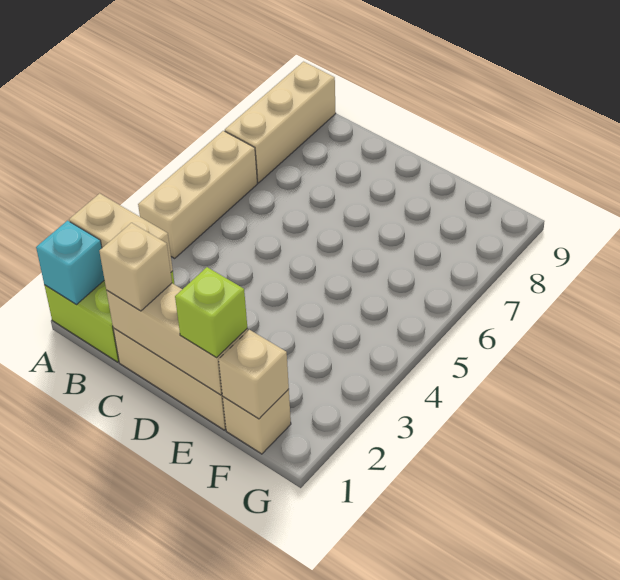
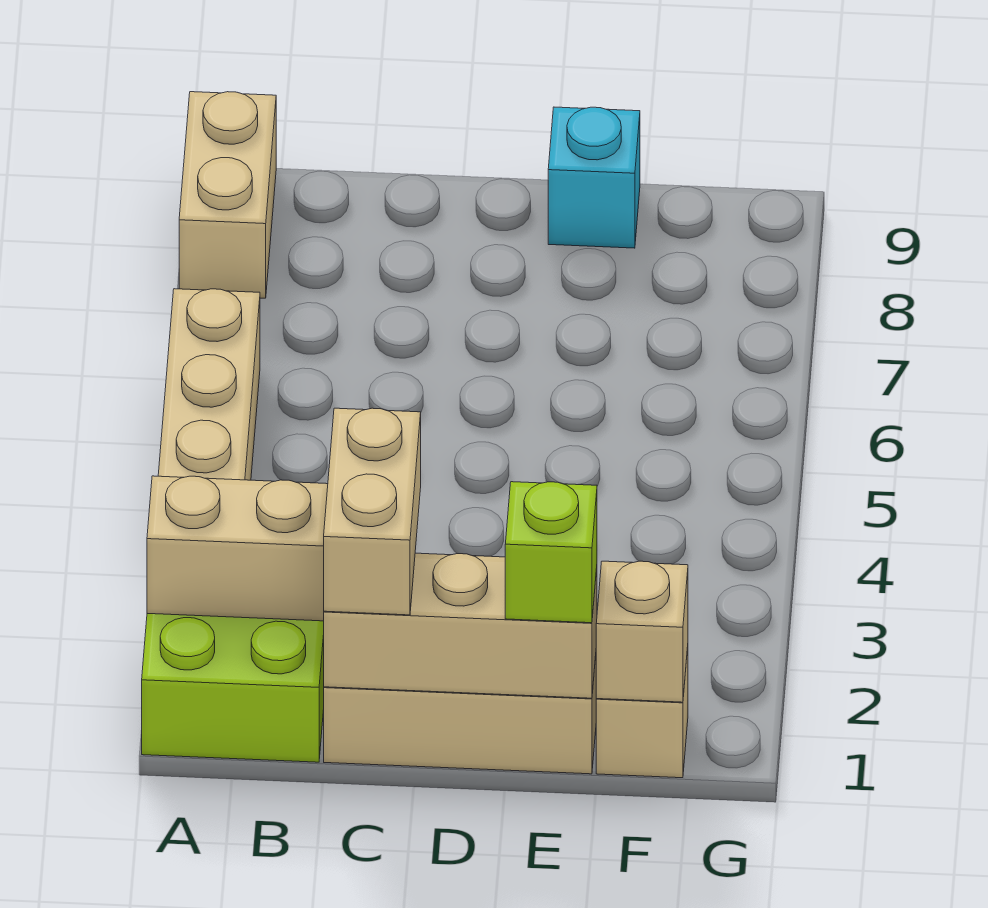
cyan 1x1 brick [36,221,104,305] -> cyan 1x1 brick moved to [548,107,640,248]
tan 1x3 brick [225,62,336,183] -> tan 1x2 brick [179,92,276,298]
tan 1x1 brick [99,223,172,311] -> tan 1x2 brick [324,408,421,615]

